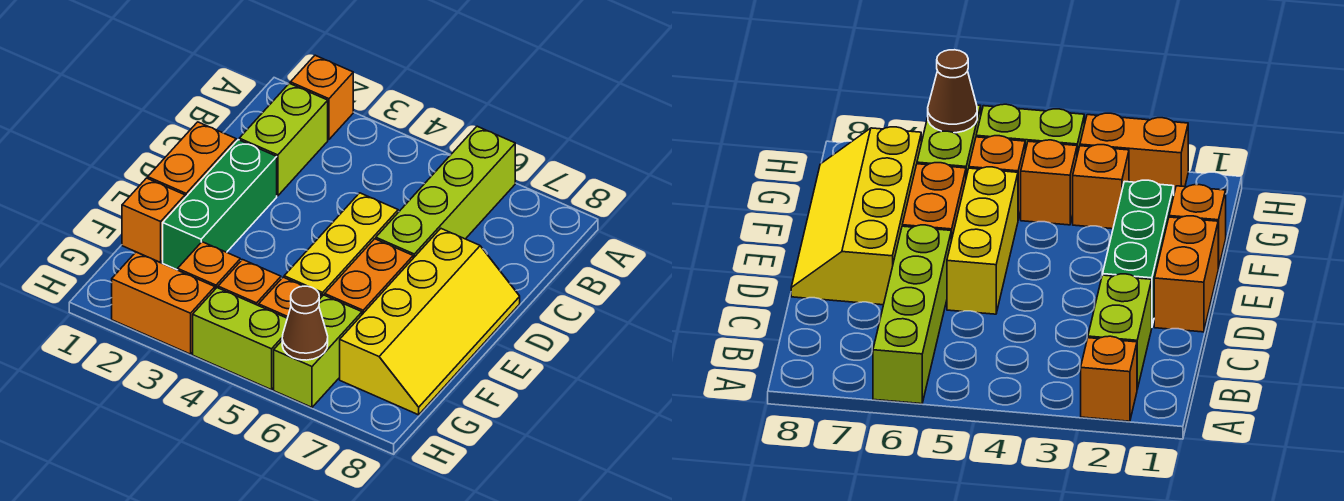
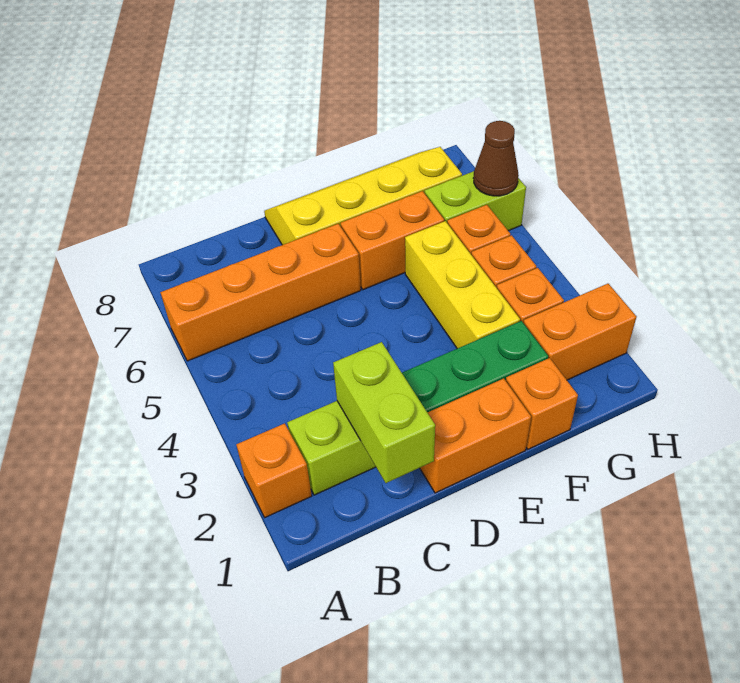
lime 1x4 brick [376,126,515,258] -> orange 1x4 brick [160,224,361,361]
yellow 1x3 brick [284,193,398,296] -> yellow 1x3 brick turned to [405,221,520,349]
orange 1x2 brick [112,252,215,354] -> orange 1x2 brick turned to [523,284,637,380]
lime 1x2 brick [193,288,287,390] -> lime 1x2 brick moved to [333,342,435,483]

